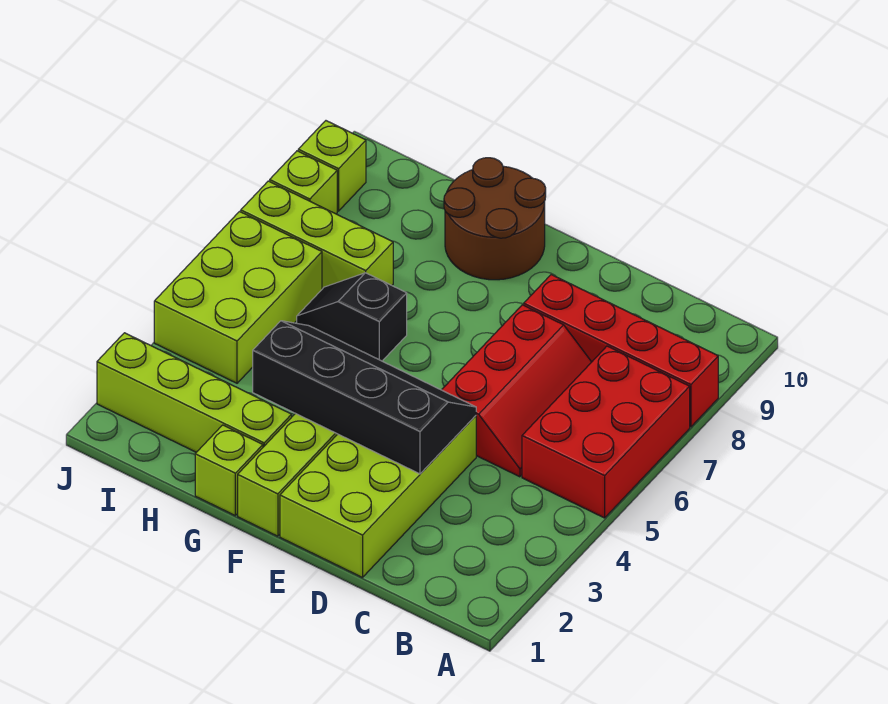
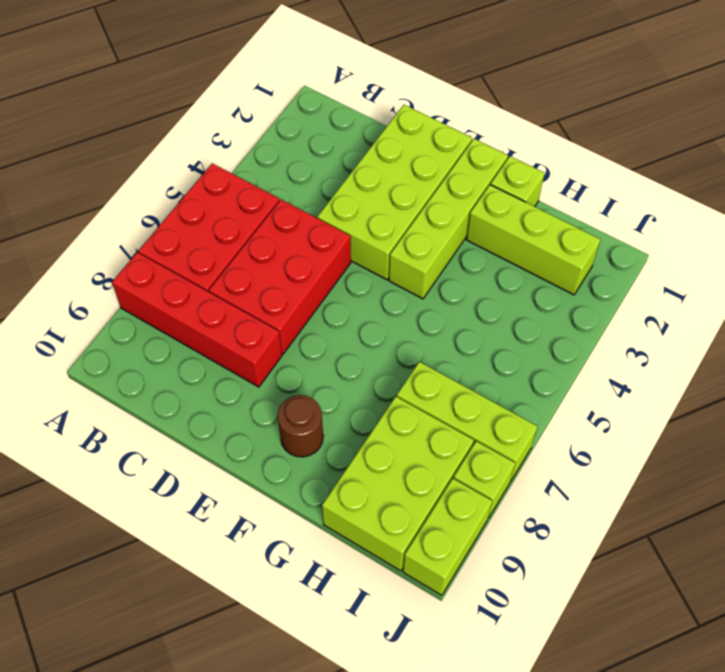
red 2x3 slope [442,305,591,477] -> red 2x3 brick [209,200,351,354]
black 2x4 slope [253,321,476,474] -> none
brown 2x2 round brick [444,158,546,280] -> brown 1x1 round brick [278,395,323,457]
lime 1x4 brick [97,333,292,452] -> lime 1x3 brick [467,185,601,295]
black 1x2 slope [297,273,407,361] -> none
lime 2x3 brick [154,212,322,383] -> lime 2x3 brick moved to [322,396,474,571]
lime 1x1 brick [298,121,366,211] -> lime 1x2 brick [403,479,492,595]

